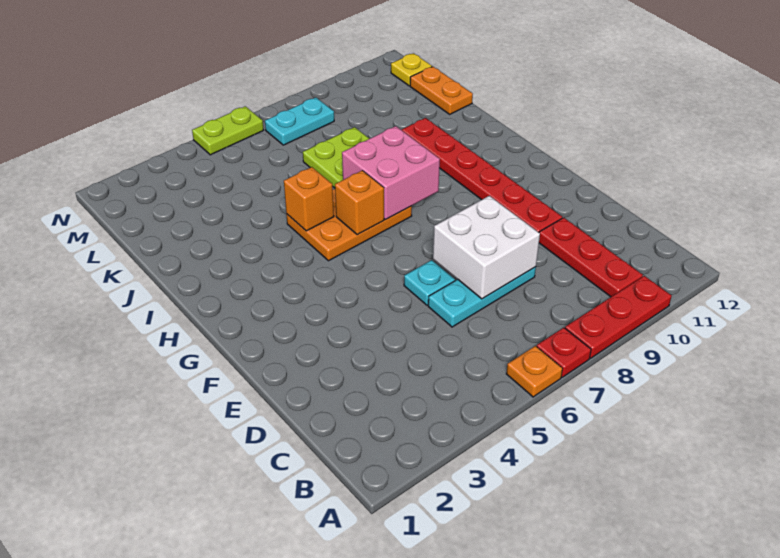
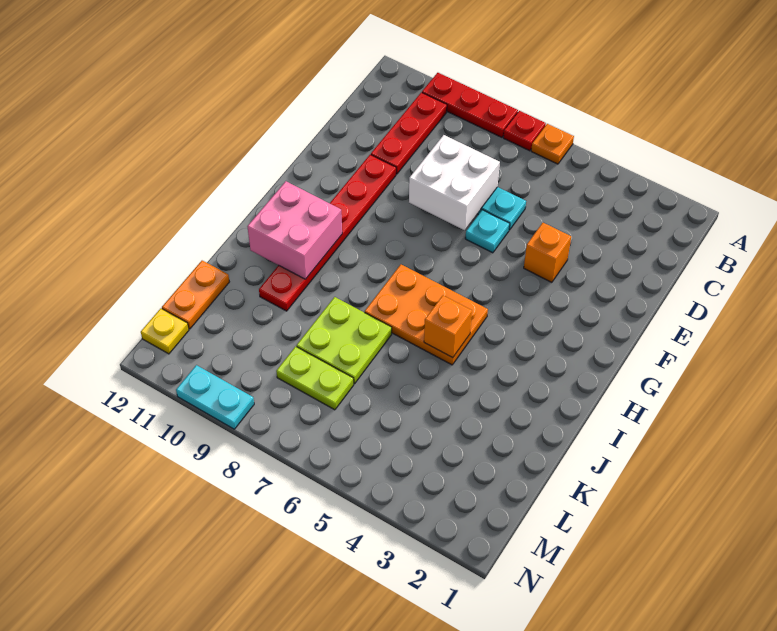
orange 1x1 brick [335,170,384,235] -> orange 1x1 brick moved to [524,223,571,282]
pink 2x2 brick [342,126,440,219] -> pink 2x2 brick moved to [247,181,342,279]
cyan 1x2 plate [265,98,334,145] -> cyan 1x2 plate moved to [176,365,254,429]
lime 1x2 plate [192,106,264,155] -> lime 1x2 plate moved to [276,346,354,410]

